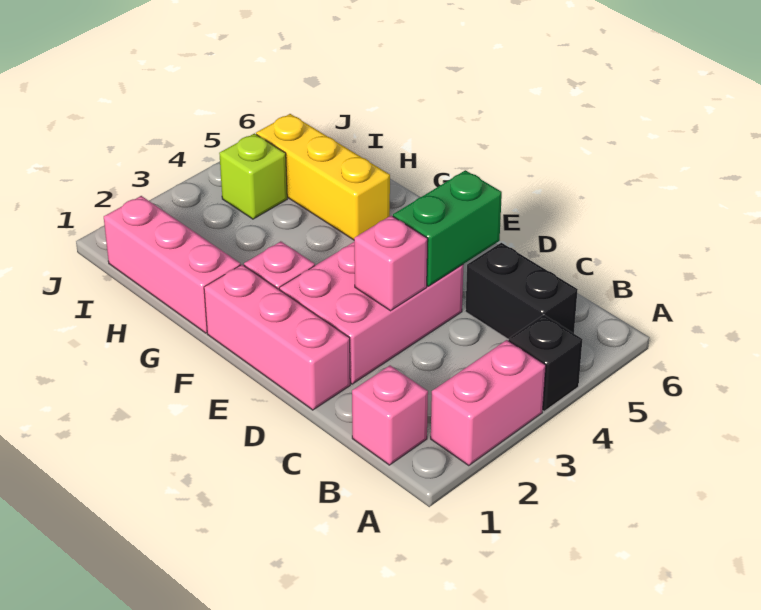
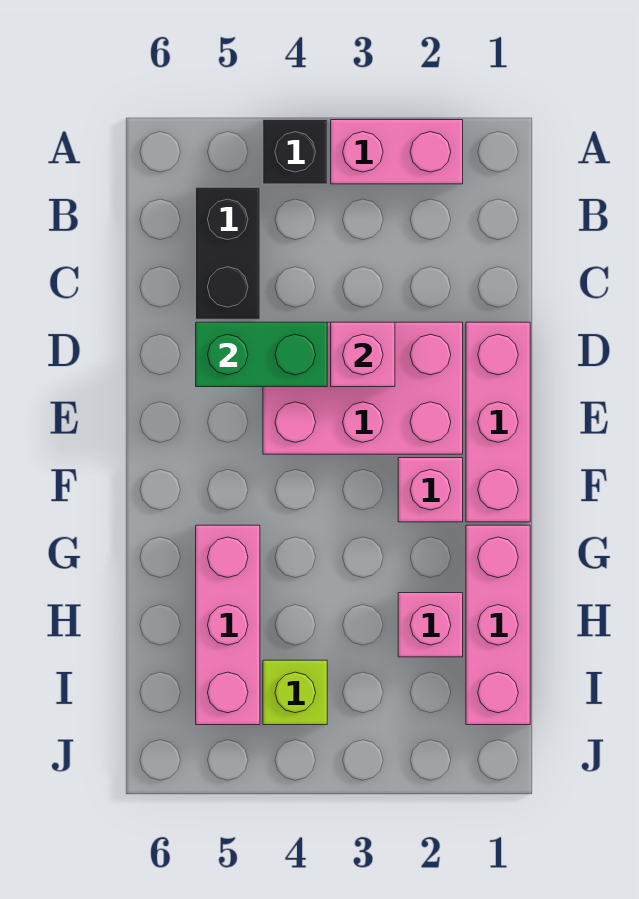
pink 1x1 brick [352,365,428,465] -> pink 1x1 brick moved to [398,593,463,657]
yellow 1x3 brick [256,114,390,240] -> pink 1x3 brick [196,525,260,725]

